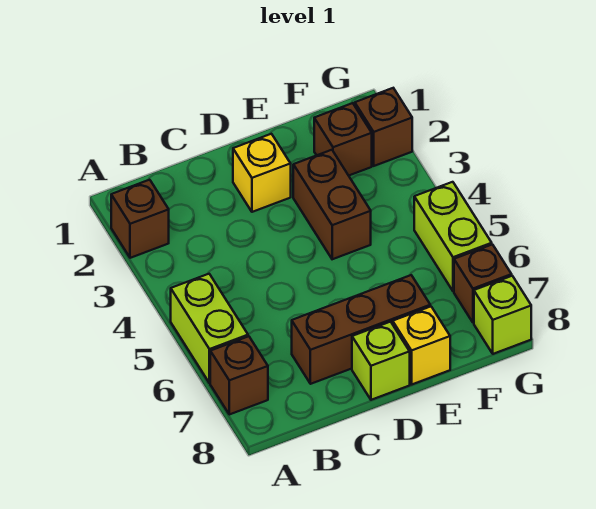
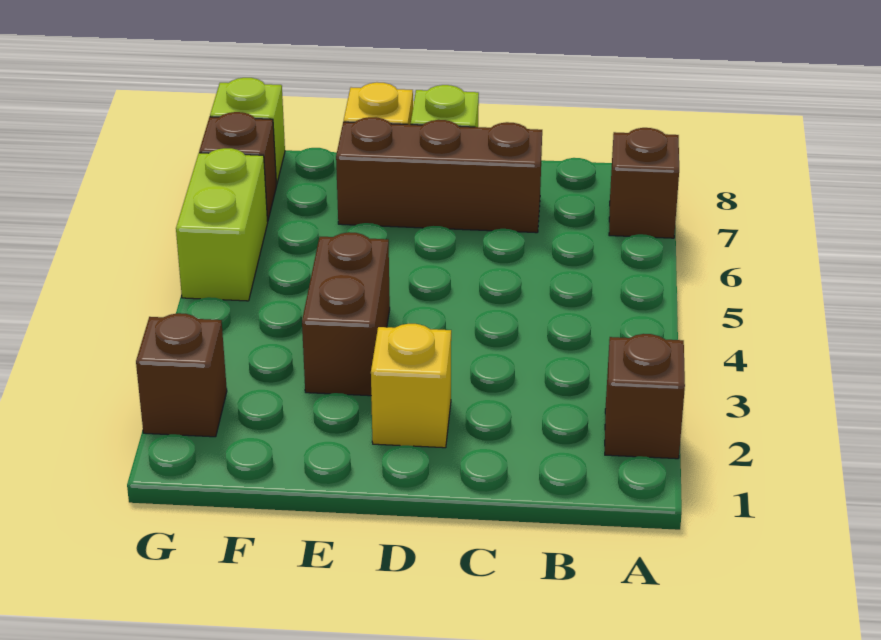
lime 1x2 brick [171,274,248,383] -> none
brown 1x1 brick [314,103,372,176] -> none

